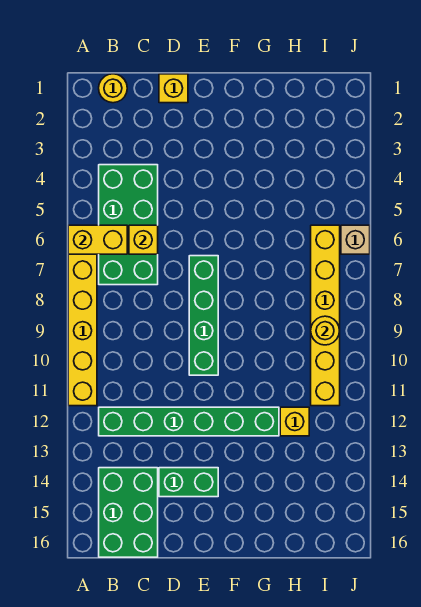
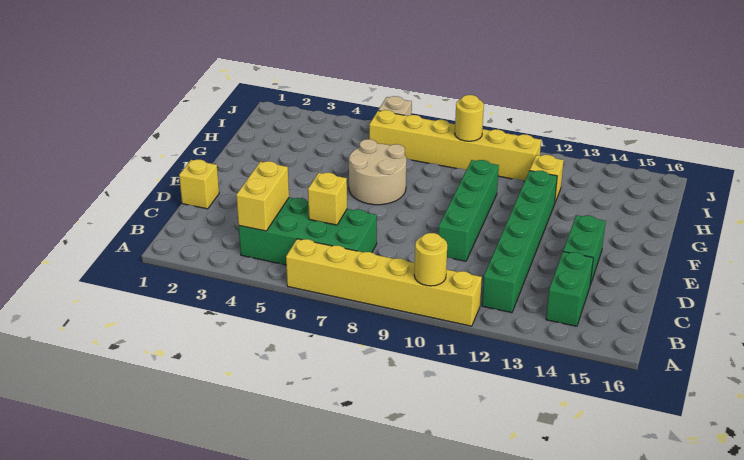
yellow 1x2 brick [68,225,127,254] -> yellow 1x2 brick moved to [236,161,289,231]
yellow 1x1 round brick [99,74,127,103] -> yellow 1x1 round brick moved to [414,233,447,286]
green 2x3 brick [99,468,158,557] -> green 1x2 brick [546,252,593,326]
green 1x4 brick [189,256,218,375] -> green 1x4 brick turned to [438,160,499,261]
none -> tan 2x2 round brick [349,139,406,205]

